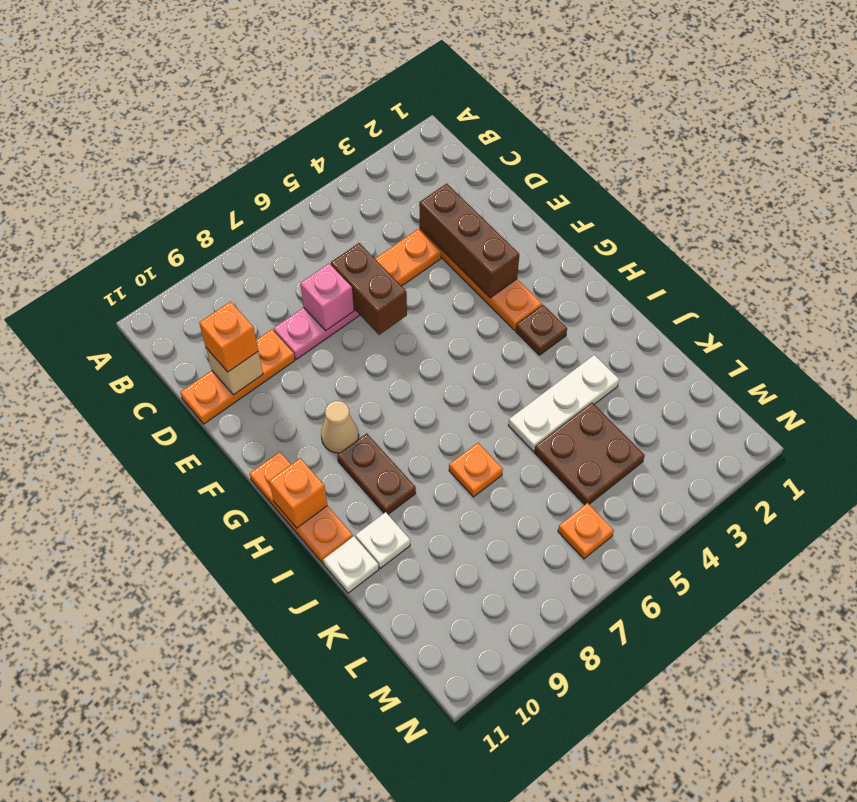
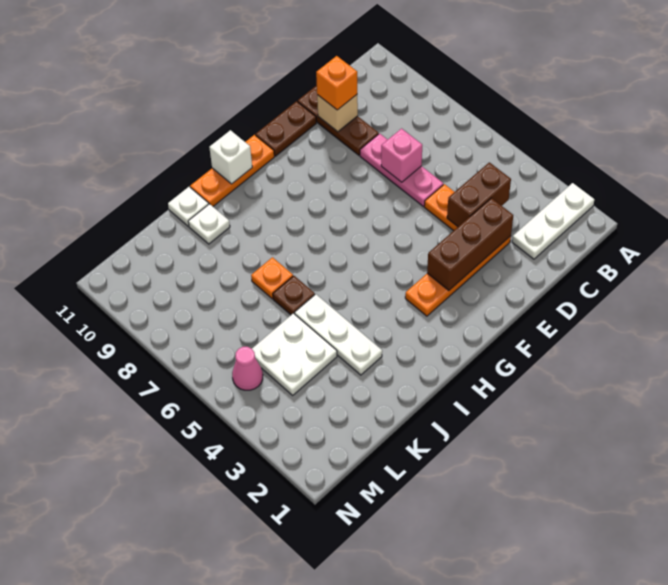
none -> white 1x3 plate [512,183,594,259]
brown 1x2 brick [331,243,407,335] -> brown 1x2 brick moved to [447,162,511,227]
orange 1x3 plate [180,329,295,424] -> brown 1x3 plate [298,85,379,155]
tan 1x1 cone [321,401,359,453] -> none
brown 1x1 plate [516,305,567,355] -> brown 1x1 plate moved to [273,276,315,315]
brown 1x2 plate [337,433,416,514] -> brown 1x2 plate moved to [256,101,316,156]
orange 1x1 brick [269,458,327,528] -> white 1x1 brick [209,130,252,184]
brown 2x2 plate [534,403,645,505] -> white 2x2 plate [252,313,337,395]
none -> pink 1x1 cone [232,347,263,390]
orange 1x1 plate [558,503,614,559] -> none

